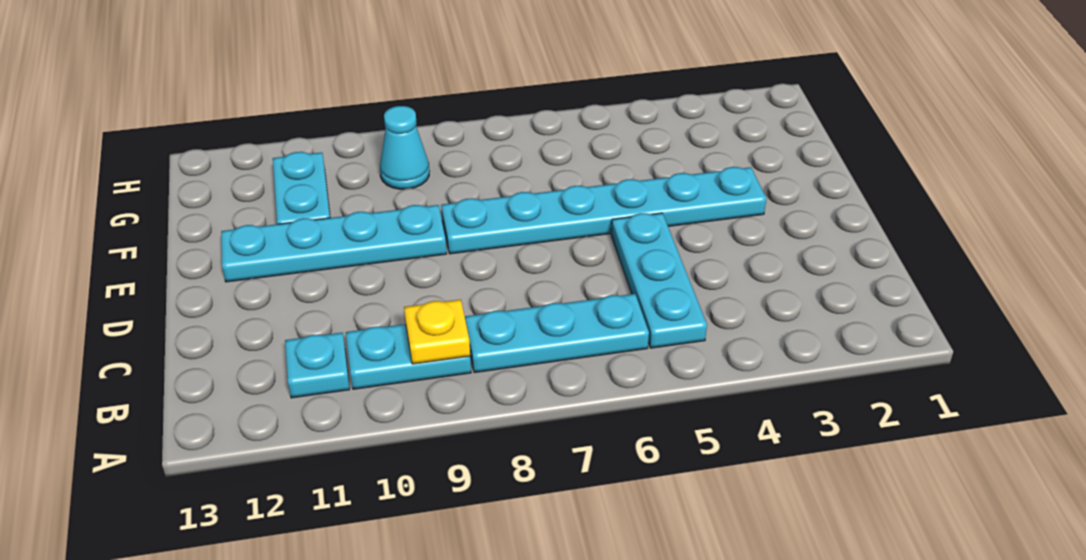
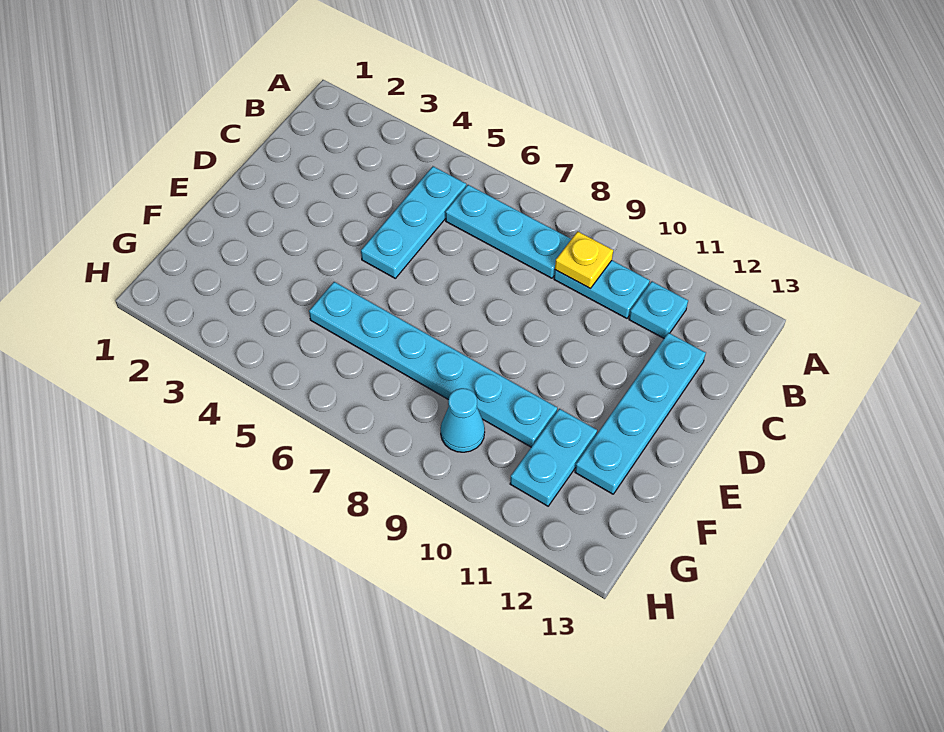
cyan 1x6 plate [441,167,766,254] -> cyan 1x6 plate moved to [309,282,557,447]
cyan 1x4 plate [221,205,447,282] -> cyan 1x4 plate turned to [575,333,706,494]

